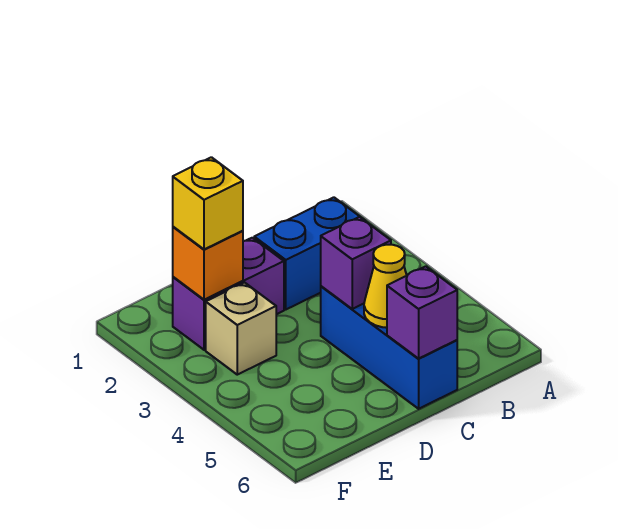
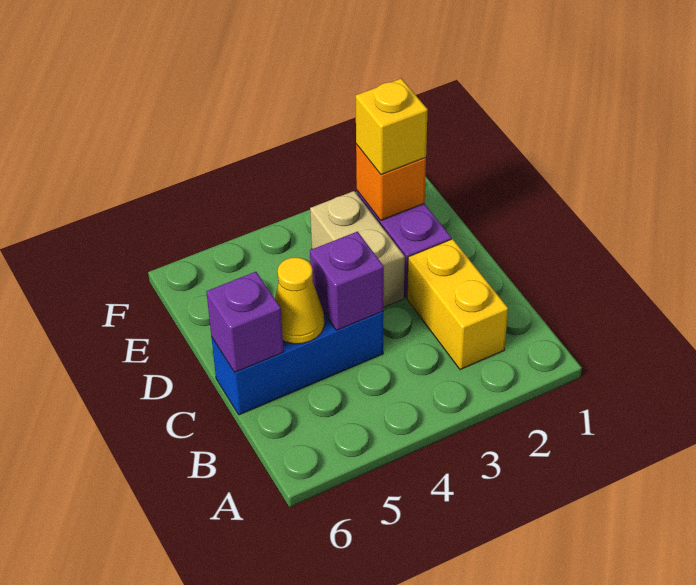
blue 1x2 brick [254,197,364,309] -> yellow 1x2 brick [407,239,508,370]
tan 1x1 brick [206,283,276,375] -> tan 1x2 brick [310,191,405,307]

